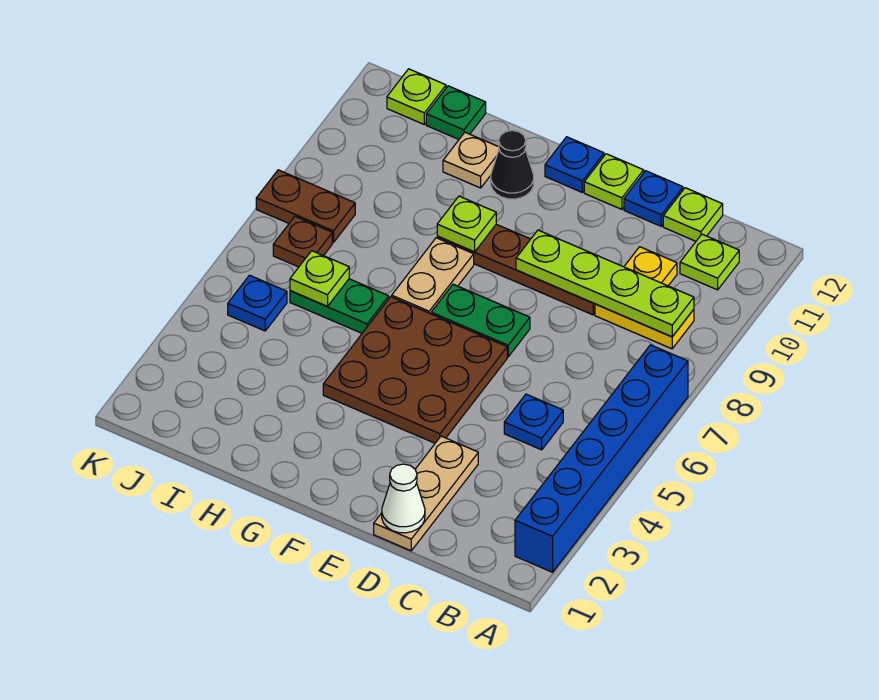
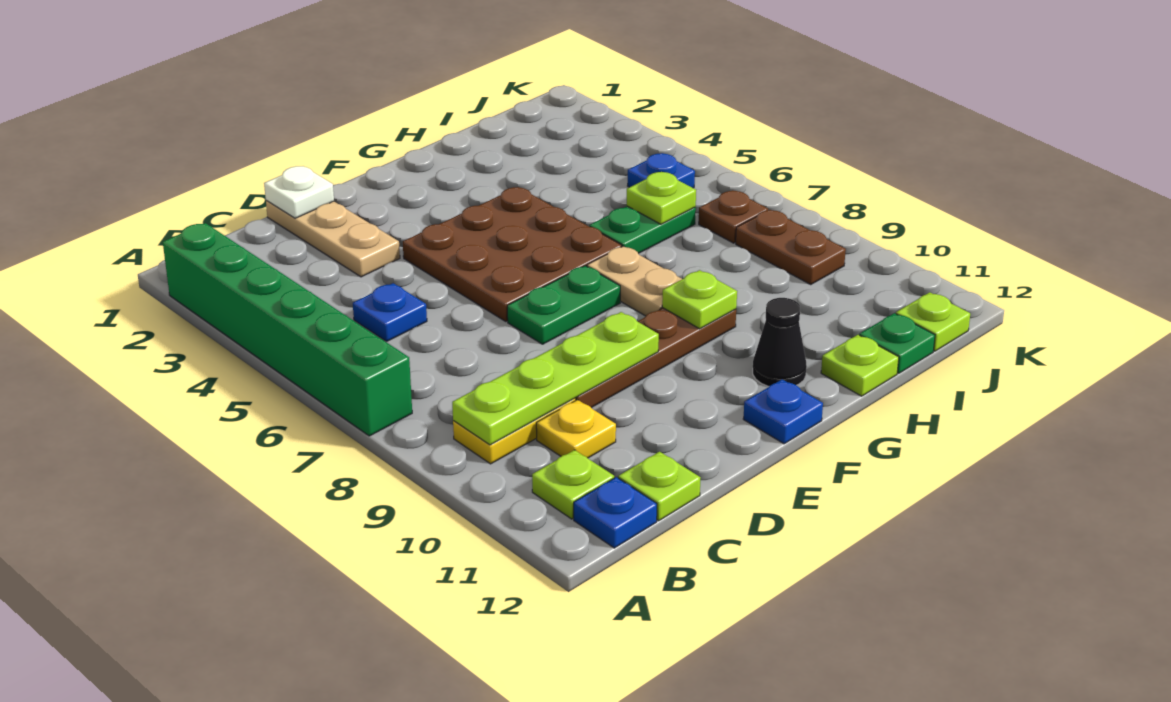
blue 1x6 brick [515,345,688,572] -> green 1x6 brick [163,223,412,436]
white 1x1 cone [382,464,425,533] -> white 1x1 plate [264,166,334,218]
blue 1x1 plate [624,171,683,226] -> blue 1x1 plate moved to [574,477,657,548]
lime 1x1 plate [584,154,644,209] -> lime 1x1 plate moved to [821,335,899,396]
tan 1x1 plate [443,133,499,188] -> none
brown 1x2 plate [256,170,355,243] -> brown 1x2 plate turned to [736,210,846,284]

